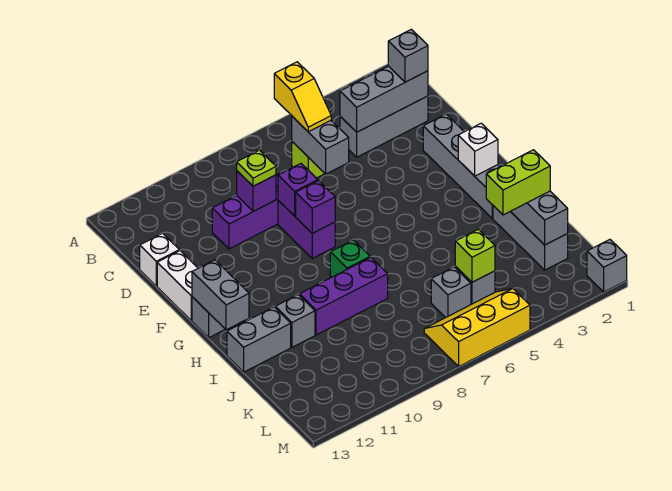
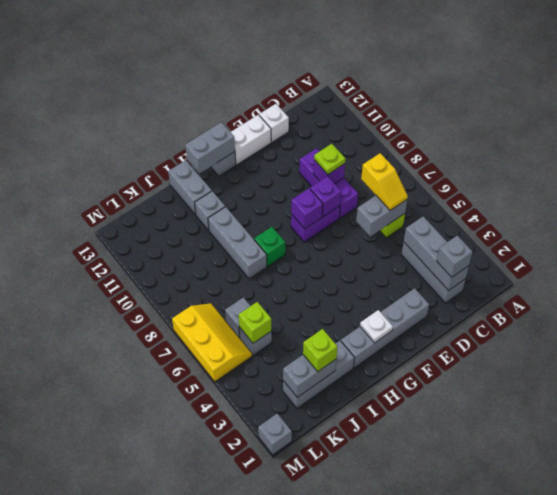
yellow 1x2 slope [274,62,331,132] -> yellow 1x2 slope turned to [361,153,408,210]
white 1x1 brick [458,123,498,176] -> white 1x1 plate [360,310,393,343]
purple 1x3 brick [300,257,388,335] -> grey 1x3 brick [208,207,267,279]
lime 1x2 brick [486,150,550,215] -> lime 1x1 brick [303,329,338,371]

